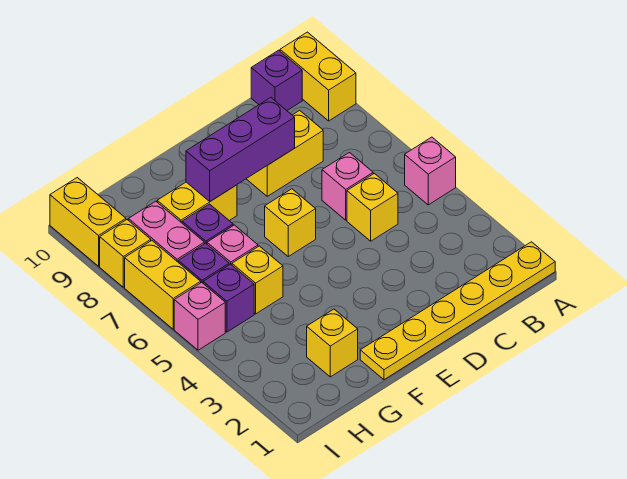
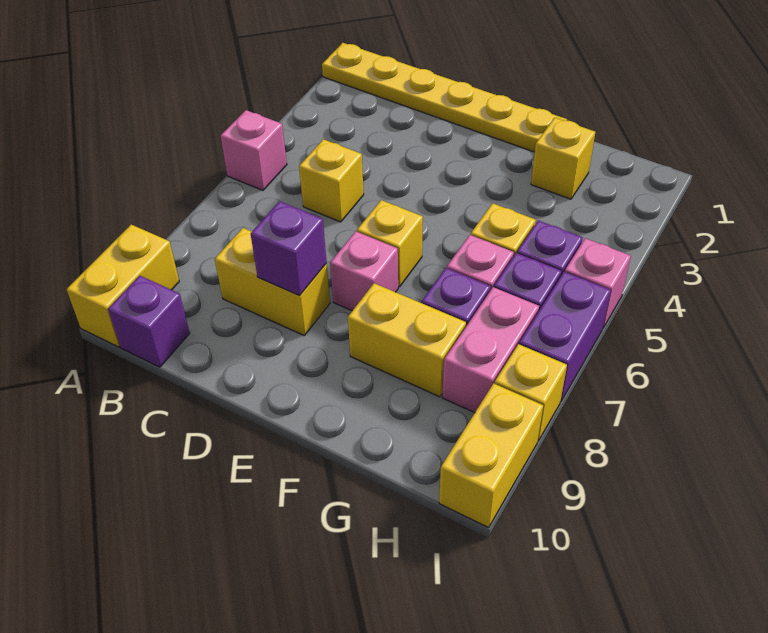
pink 1x1 brick [322,153,373,220] -> pink 1x1 brick moved to [330,231,398,311]
purple 1x3 brick [186,98,295,201] -> purple 1x1 brick [251,201,327,295]
yellow 1x2 brick [125,241,201,329] -> purple 1x2 brick [519,272,611,401]

